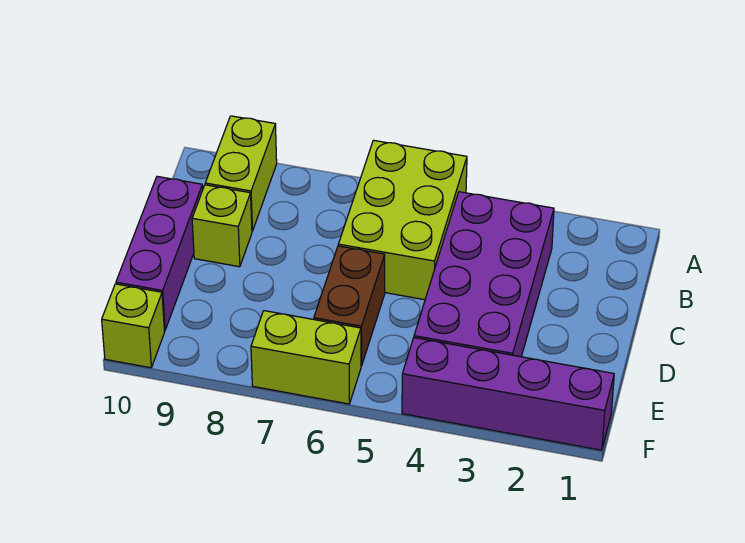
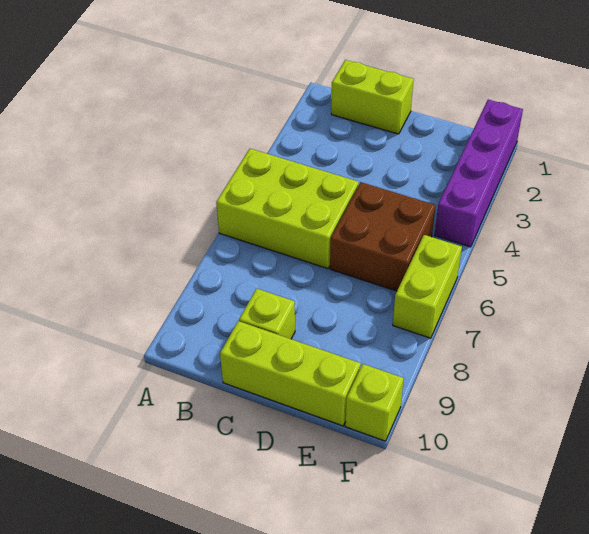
lime 1x2 brick [205,116,277,231] -> lime 1x2 brick moved to [331,60,414,134]
purple 2x4 brick [414,192,554,357] -> none
purple 1x3 brick [116,176,203,331] -> lime 1x3 brick [220,321,361,426]
brown 1x2 brick [314,246,385,366] -> brown 2x2 brick [330,182,436,291]

